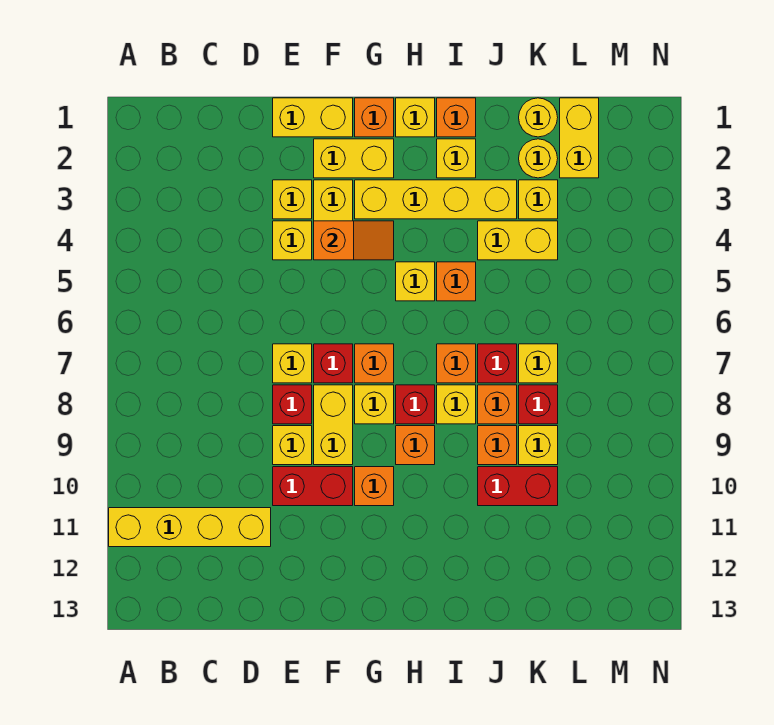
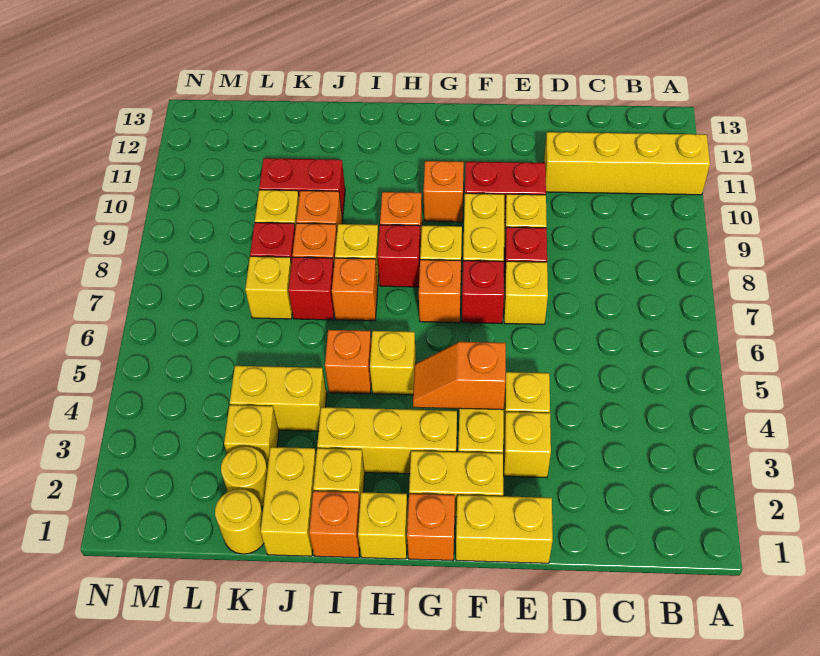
yellow 1x4 brick [355,180,517,219] -> yellow 1x3 brick [317,407,457,474]
yellow 1x2 brick [560,98,599,178] -> yellow 1x2 brick moved to [261,447,316,556]

